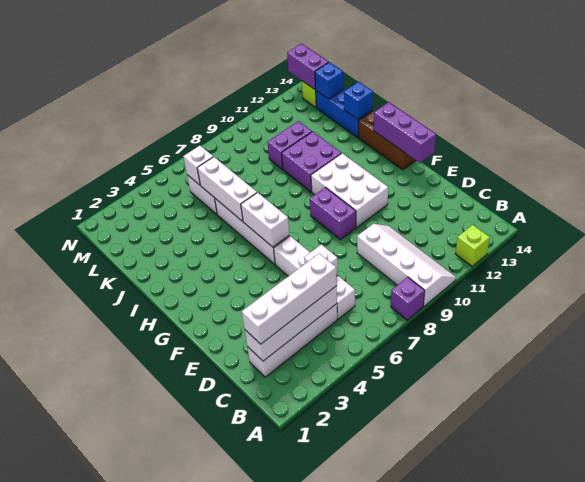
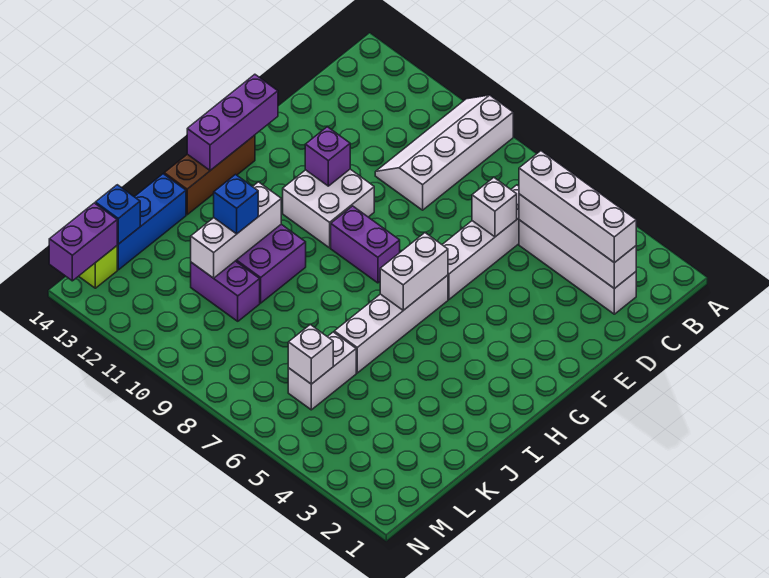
purple 1x1 brick [391,277,425,320] -> purple 1x1 brick moved to [305,127,350,186]
lime 1x1 brick [455,225,490,266] -> none
purple 1x2 brick [310,187,356,240] -> purple 1x2 brick turned to [331,206,400,283]
white 2x3 brick [311,153,388,227] -> white 2x2 brick [283,169,374,248]
white 1x3 brick [197,157,257,222] -> white 1x3 brick moved to [191,182,281,278]
blue 1x1 brick [344,82,373,120] -> blue 1x1 brick moved to [214,175,258,234]

